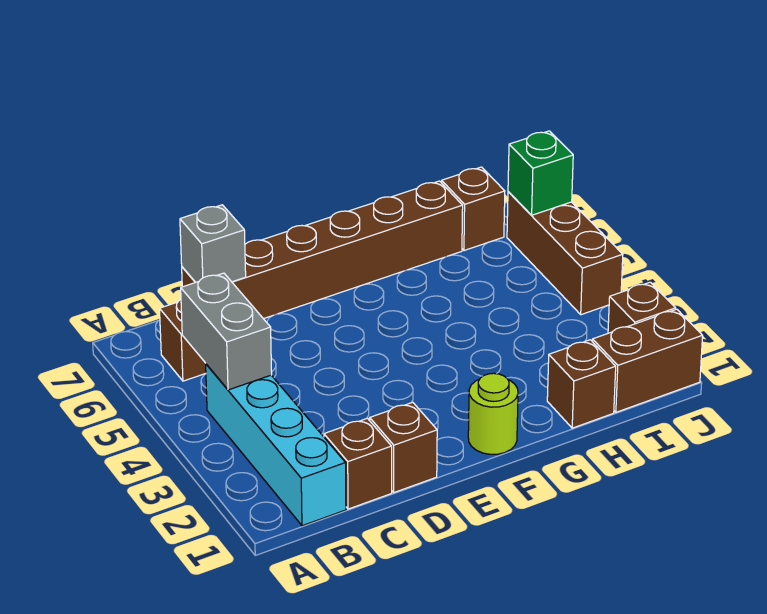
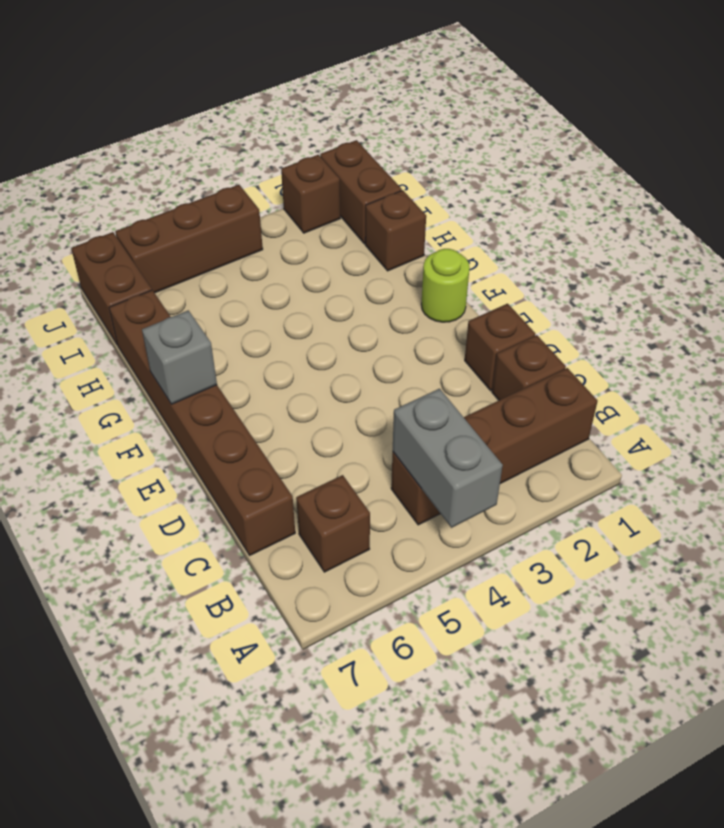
cyan 1x4 brick [206,364,346,526] -> brown 1x4 brick [391,368,598,525]
grey 1x2 brick [181,273,272,390] -> grey 1x2 brick turned to [393,389,503,528]
grey 1x1 brick [180,205,246,282] -> grey 1x1 brick moved to [142,310,217,404]
brown 1x1 brick [442,167,505,251] -> brown 1x2 brick [71,232,152,345]
green 1x1 brick [508,131,573,215] -> none

